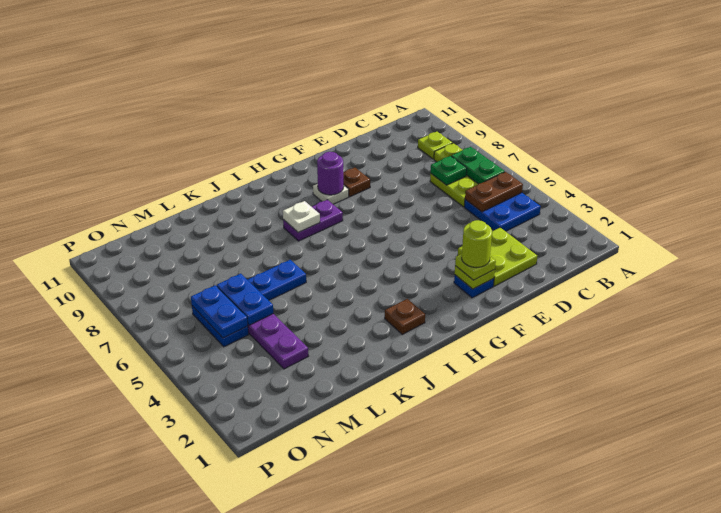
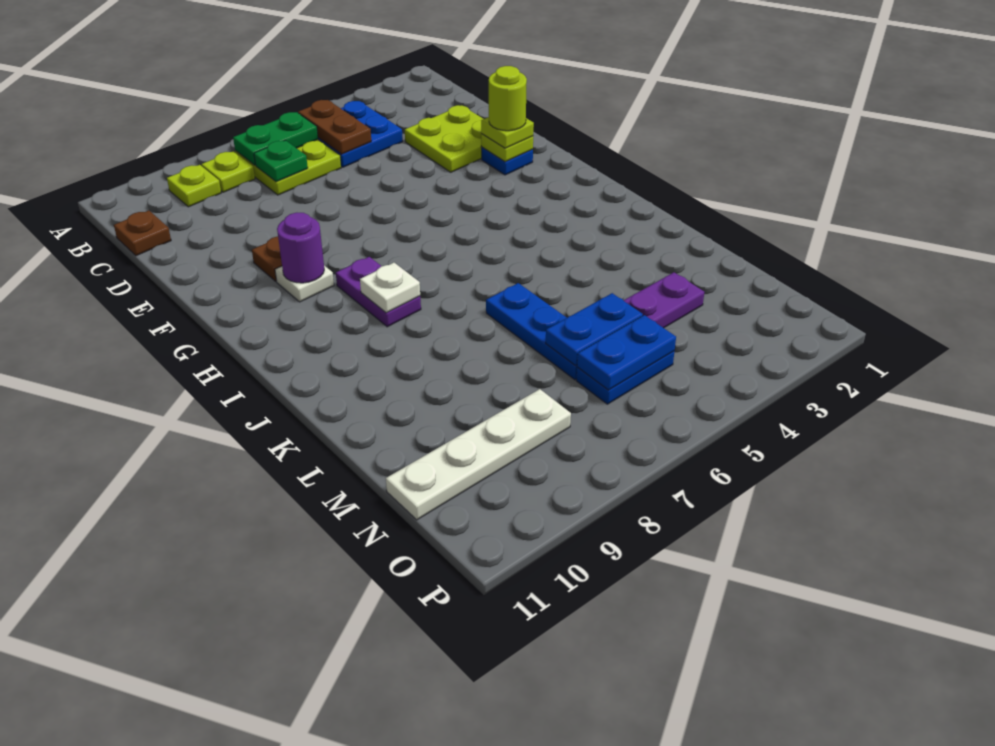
brown 1x1 plate [385,299,425,334] -> brown 1x1 plate moved to [114,211,171,256]
none -> white 1x4 plate [386,389,571,520]

